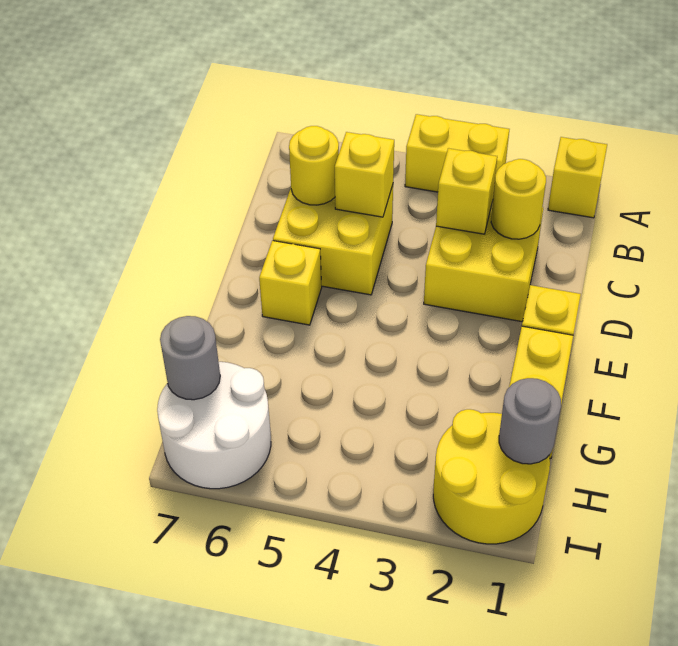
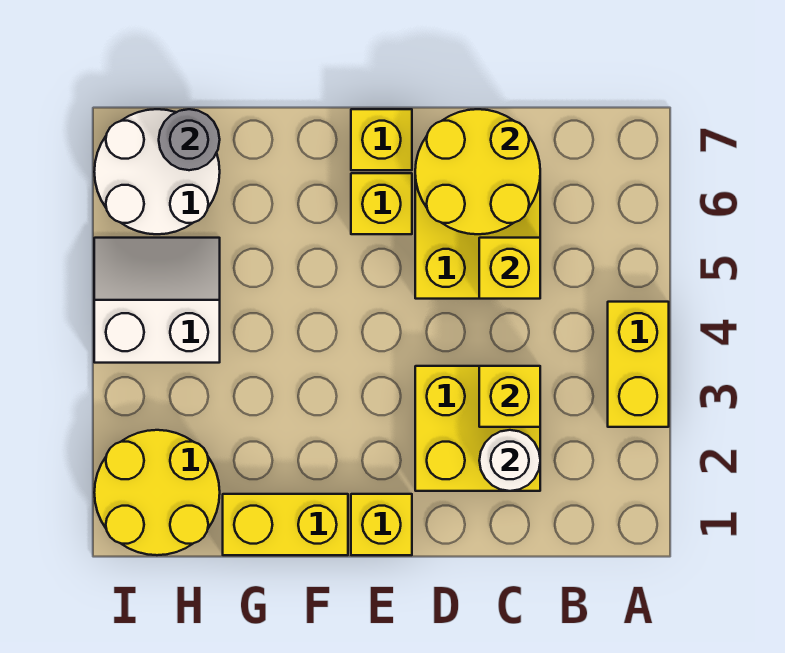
yellow 1x1 brick [548,137,607,218] -> yellow 1x1 brick moved to [351,109,412,170]
yellow 1x1 round brick [491,159,546,239] -> white 1x1 round brick [479,430,540,491]
yellow 1x1 round brick [289,126,339,205] -> yellow 2x2 round brick [415,109,540,234]
grey 1x1 round brick [499,378,561,464] -> none
none -> white 2x2 slope [94,238,220,363]

